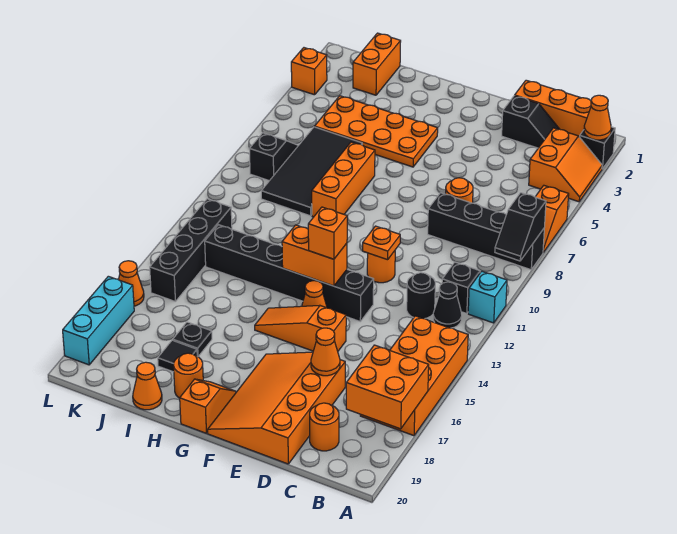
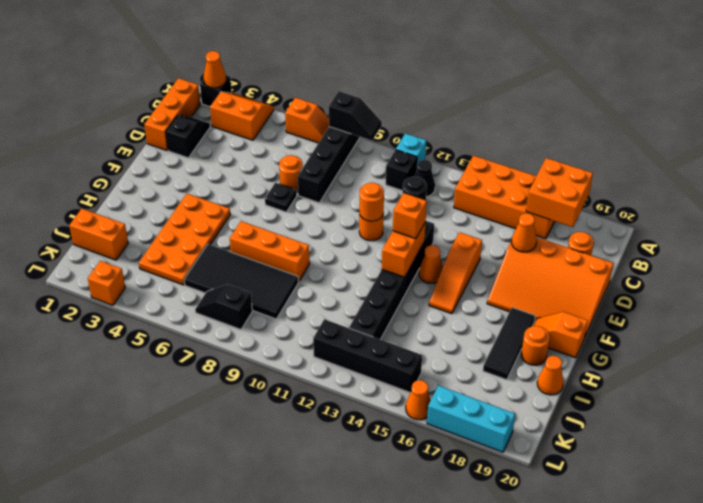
orange 1x1 plate [363,226,400,260] -> orange 1x1 round brick [359,183,384,221]
black 1x1 plate [173,322,212,357] -> black 1x1 plate moved to [265,183,297,212]
black 1x1 tile [158,340,197,372] -> black 1x3 tile [483,307,535,380]

